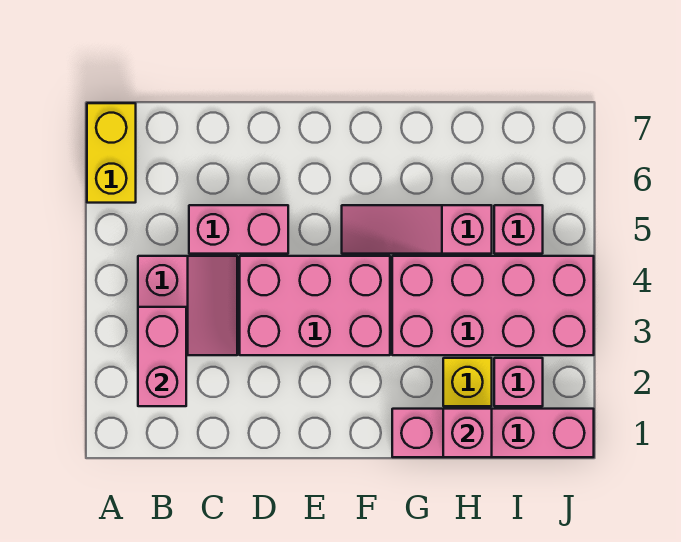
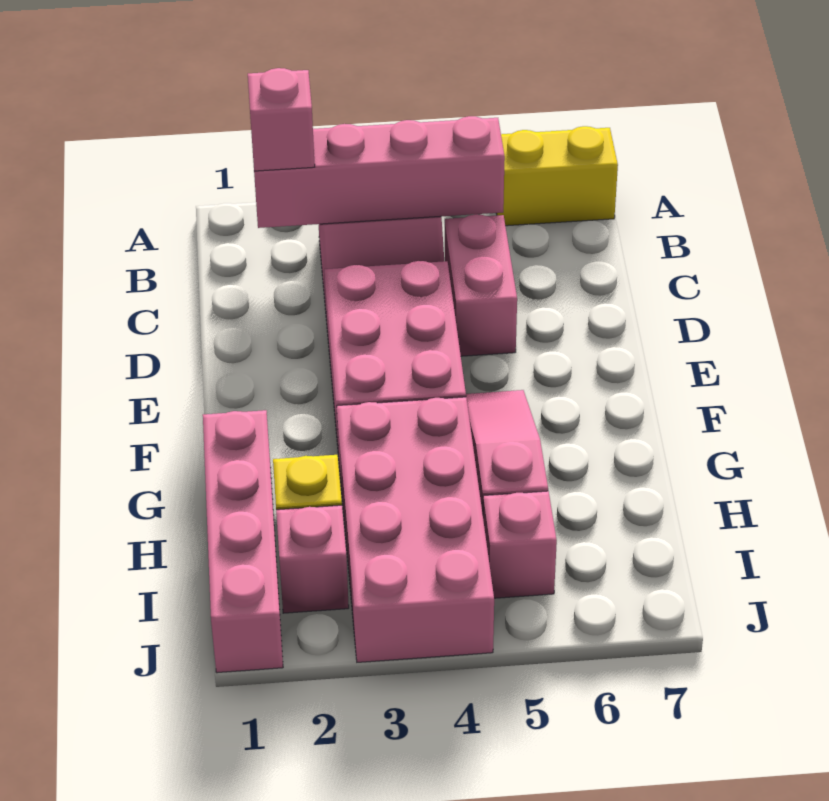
pink 1x2 brick [138,307,186,406] -> pink 1x4 brick [254,116,505,228]
pink 1x1 brick [443,409,492,457] -> pink 1x1 brick moved to [248,68,315,171]

